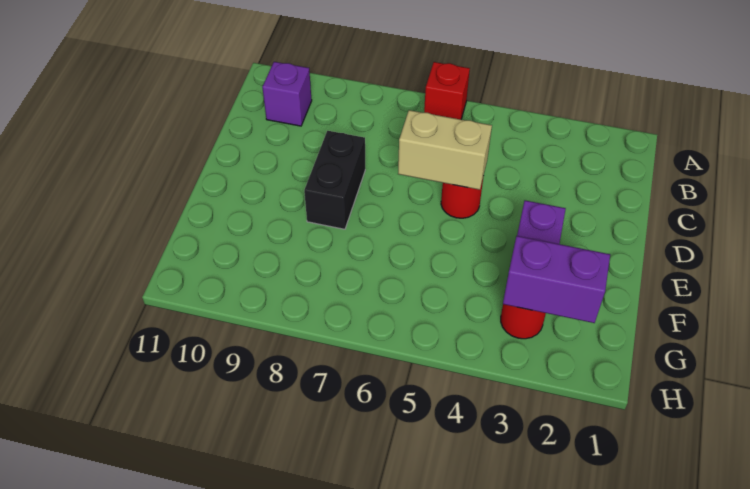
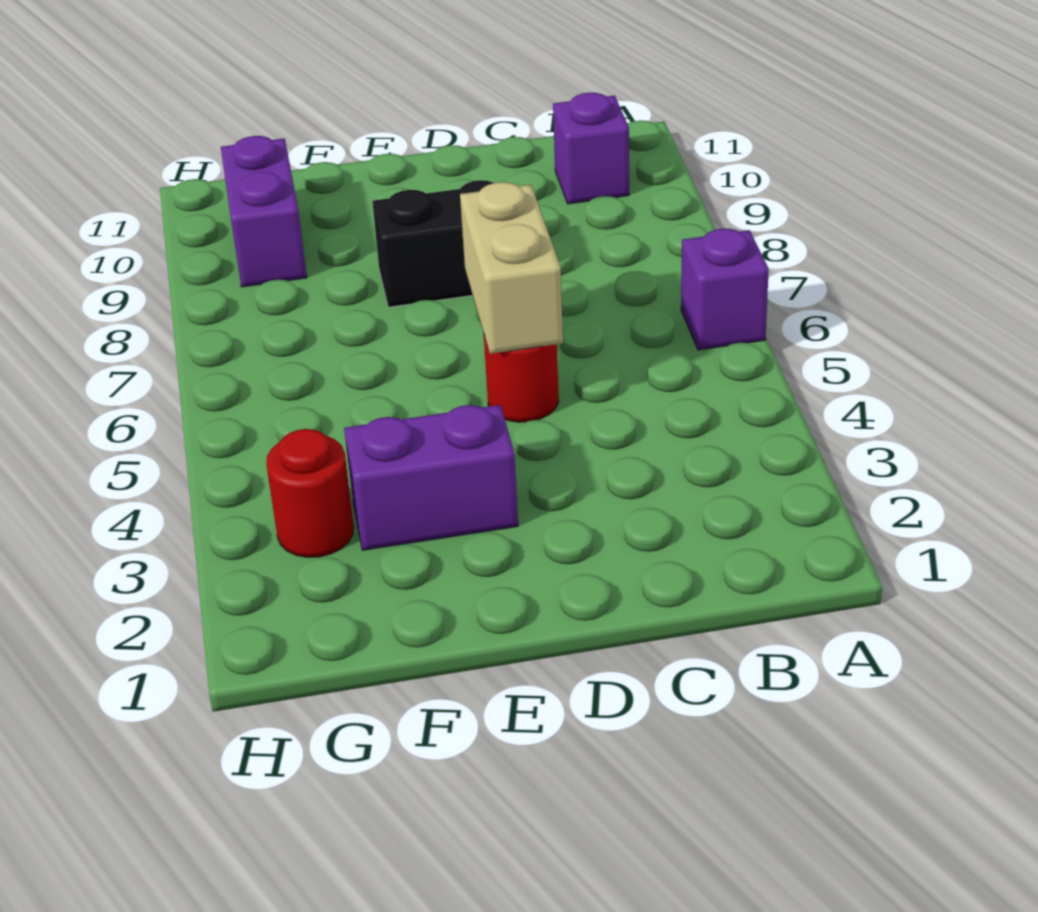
red 1x1 brick [424,62,470,119] -> purple 1x1 brick [681,228,769,350]
purple 1x2 brick [503,236,610,323] -> purple 1x2 brick moved to [221,136,307,287]

